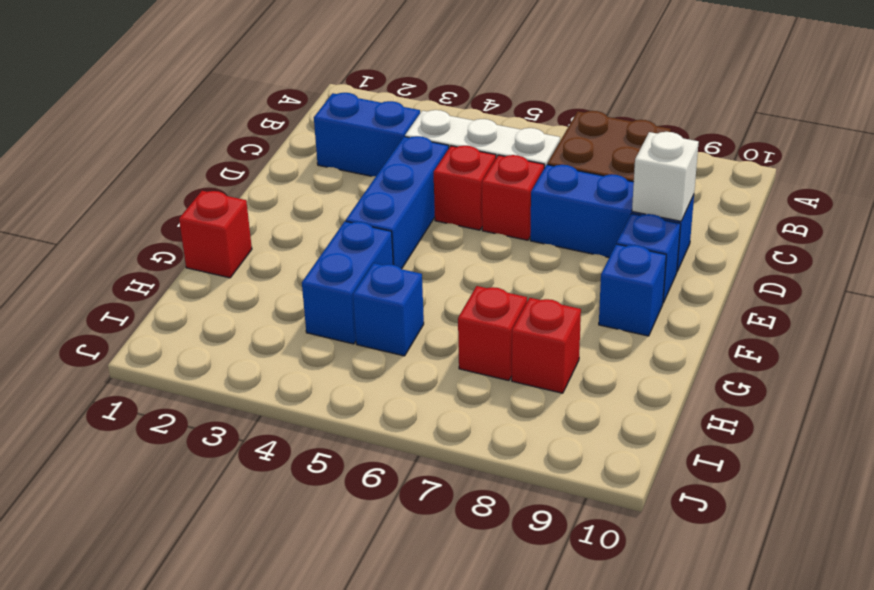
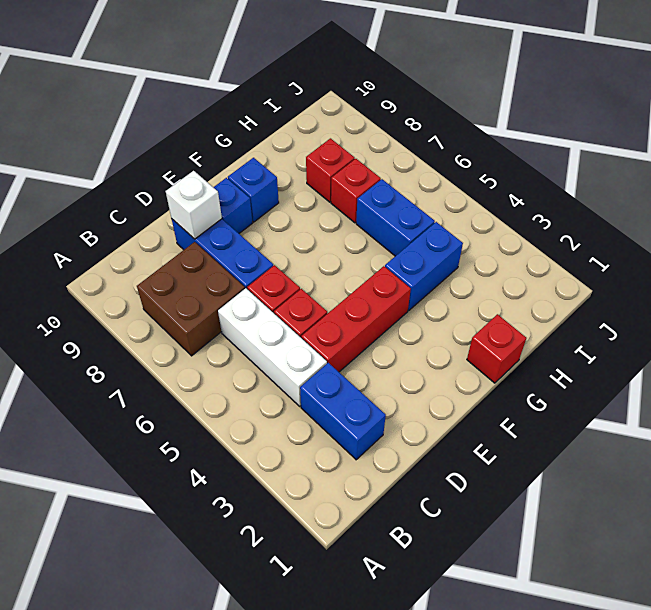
blue 1x3 brick [346,136,449,269] -> red 1x3 brick [301,266,411,372]
blue 1x1 brick [353,263,424,356] -> blue 1x2 brick [356,179,435,256]

